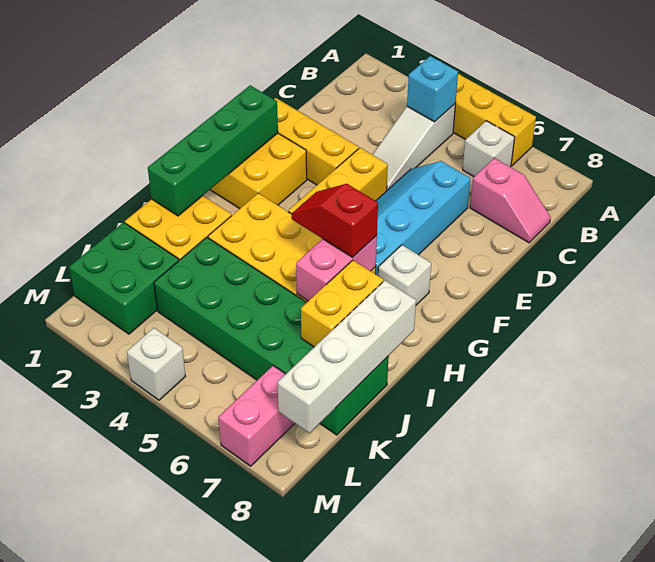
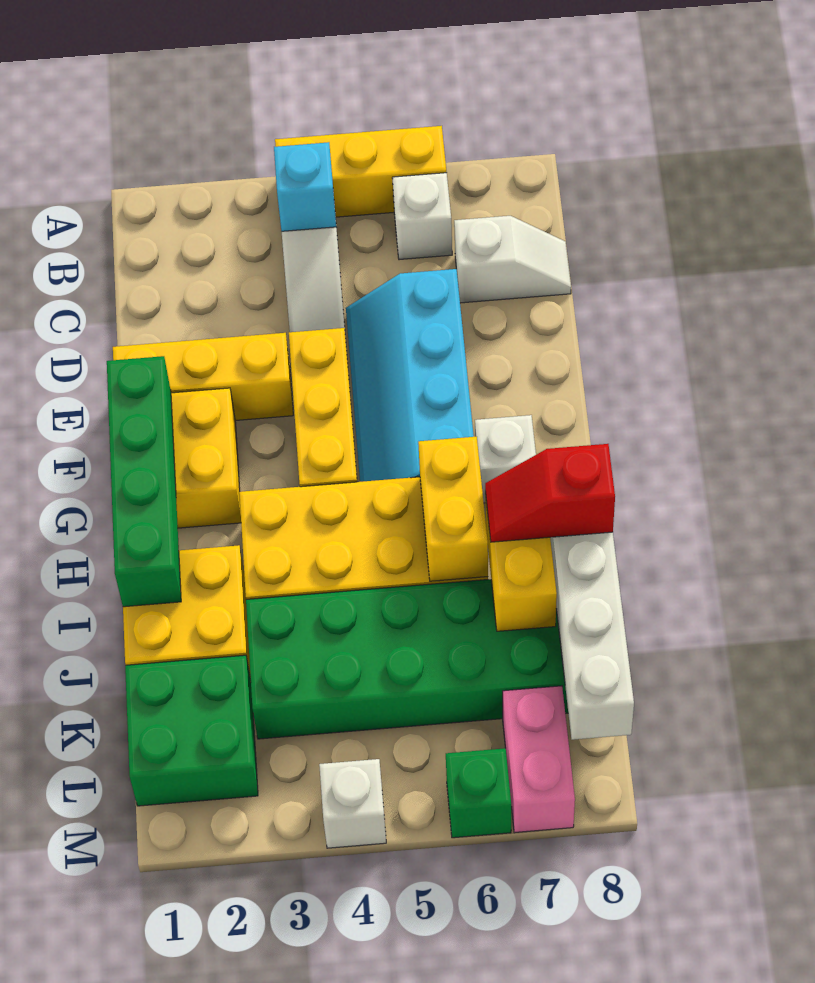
pink 1x2 slope [470,158,551,243] -> white 1x2 slope [454,216,571,303]
red 1x2 slope [292,184,378,257] -> red 1x2 slope moved to [485,444,615,542]
pink 1x2 brick [296,235,377,301] -> yellow 1x2 brick [418,437,488,581]
none -> green 1x1 brick [446,748,511,838]

